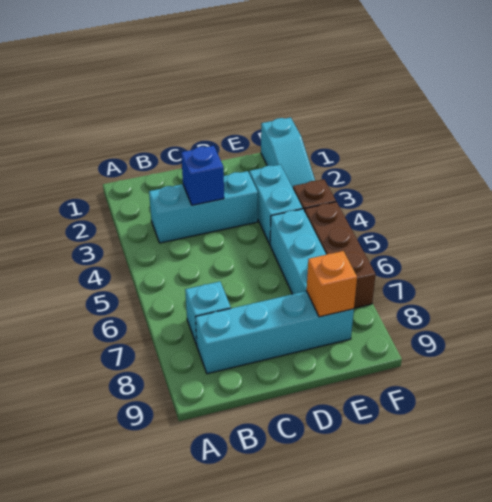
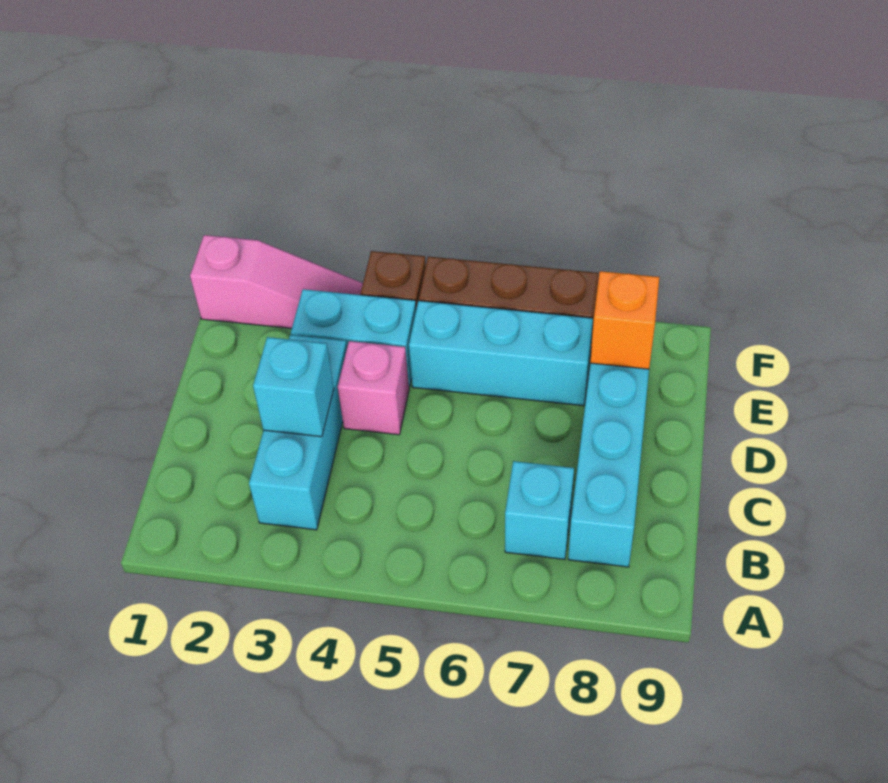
blue 1x1 brick [181,146,224,205] -> cyan 1x1 brick [253,337,334,437]
none -> pink 1x1 brick [338,341,409,435]
cyan 1x3 slope [261,117,315,188] -> pink 1x3 slope [190,235,363,329]

